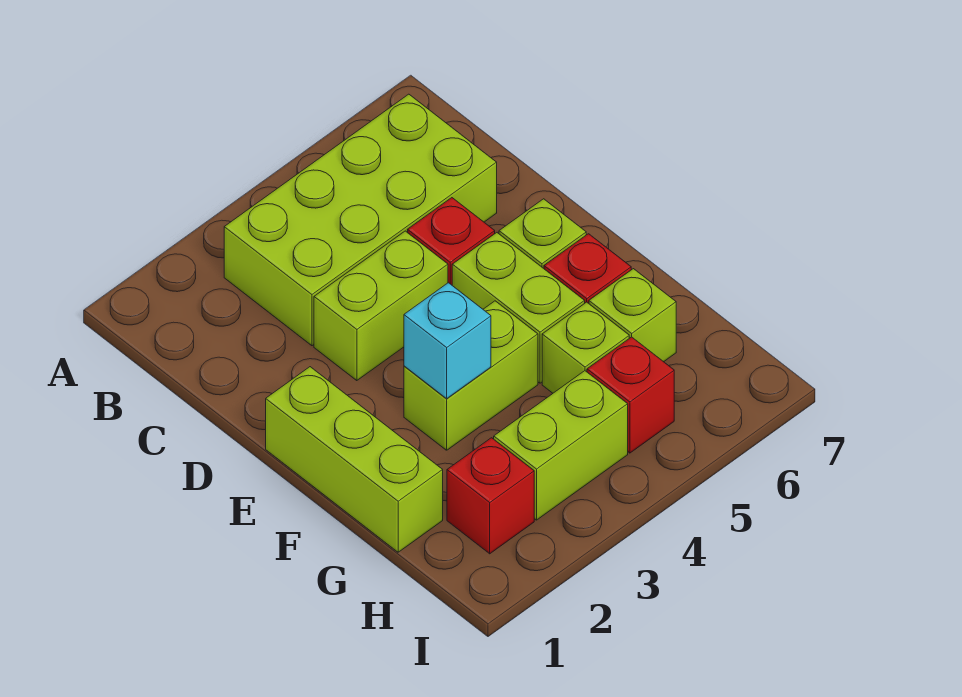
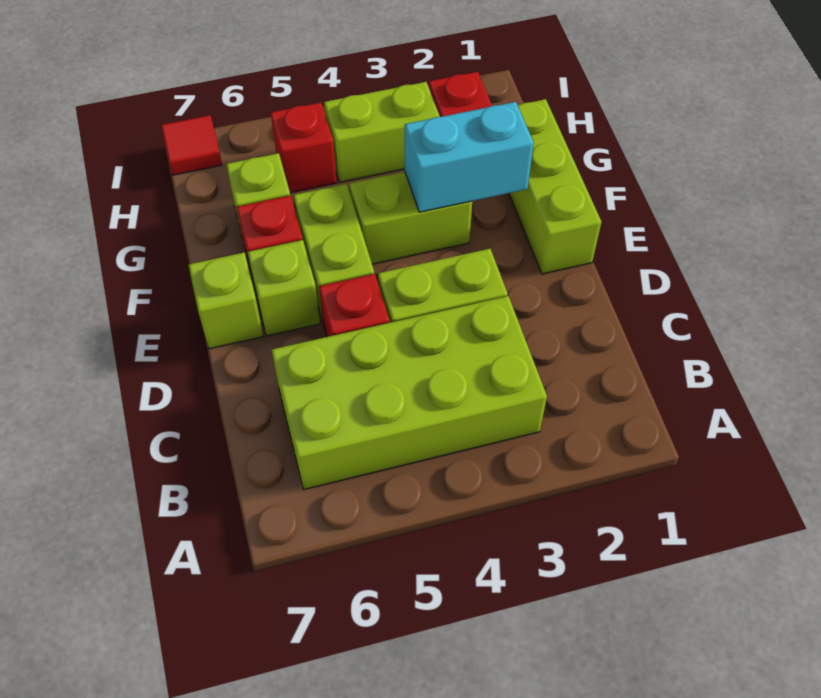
cyan 1x1 brick [404,283,491,398] -> cyan 1x2 brick [405,102,534,212]
lime 1x1 brick [542,302,629,393] -> lime 1x1 brick moved to [189,253,263,349]
none -> red 1x1 tile [161,115,222,175]

